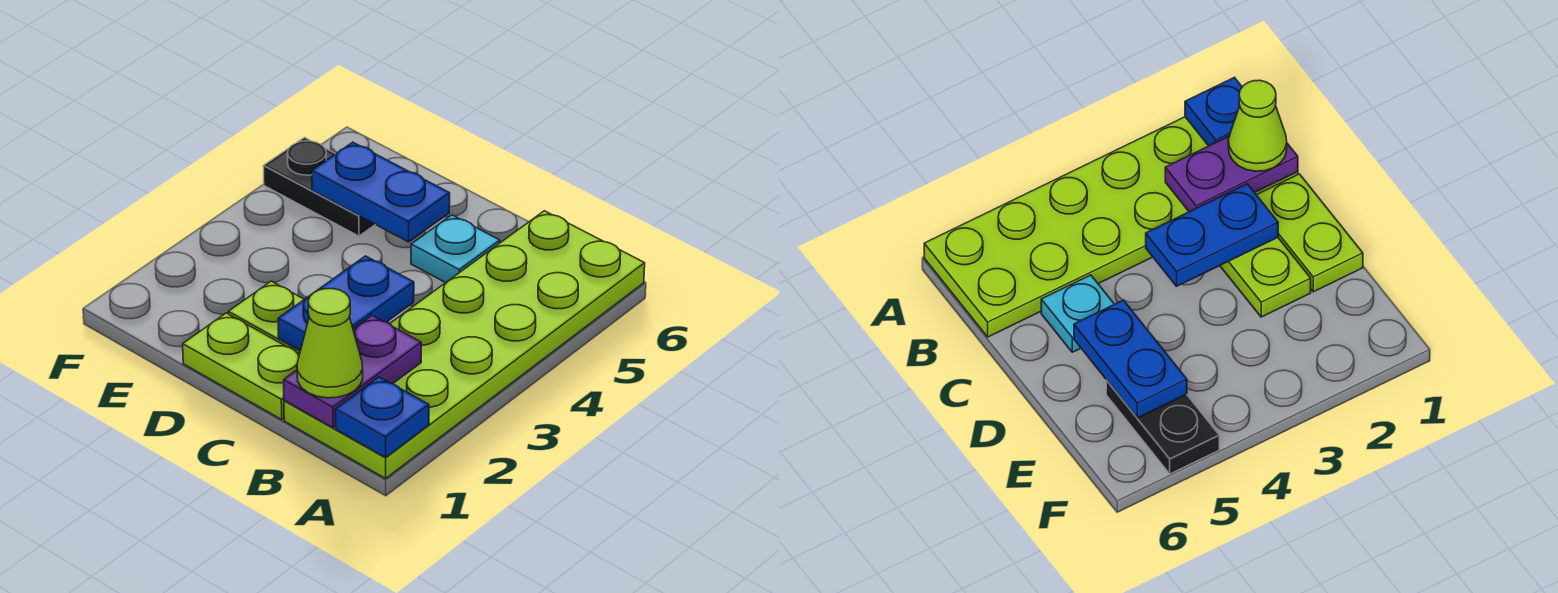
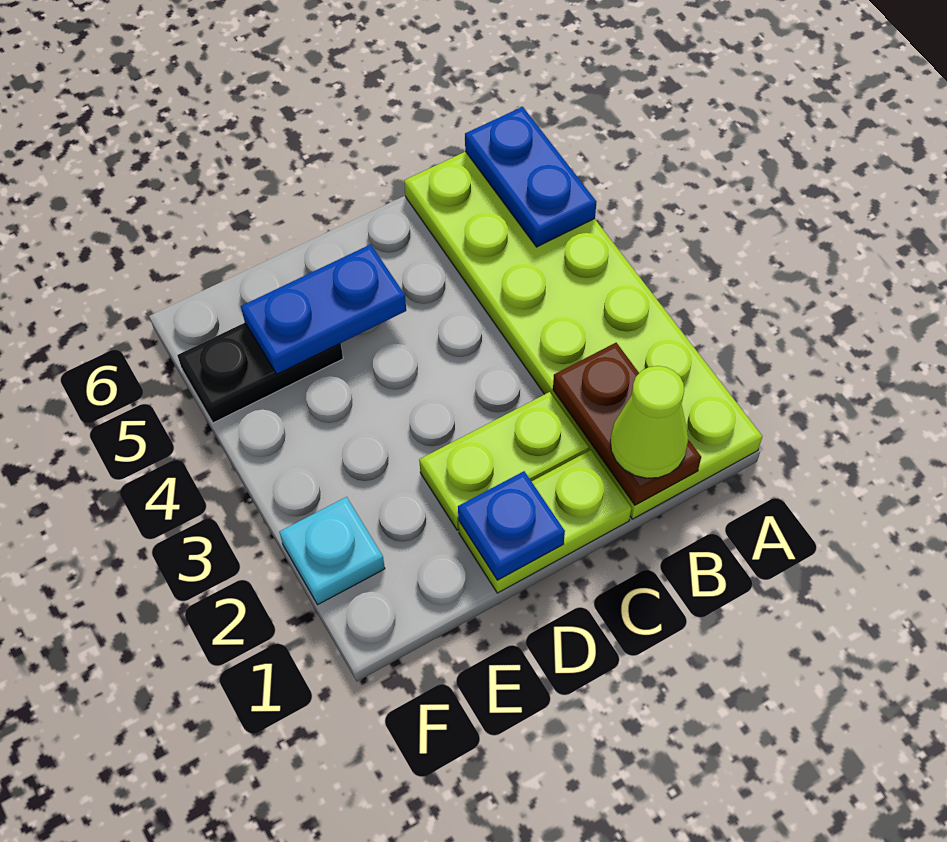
blue 1x1 plate [335,377,429,457] -> blue 1x1 plate moved to [458,471,565,580]
purple 1x2 plate [284,316,421,428] -> brown 1x2 plate [553,343,701,505]
blue 1x2 plate [278,256,414,351] -> blue 1x2 plate moved to [465,107,596,247]
cyan 1x1 plate [411,215,500,283] -> cyan 1x1 plate moved to [280,497,385,605]

